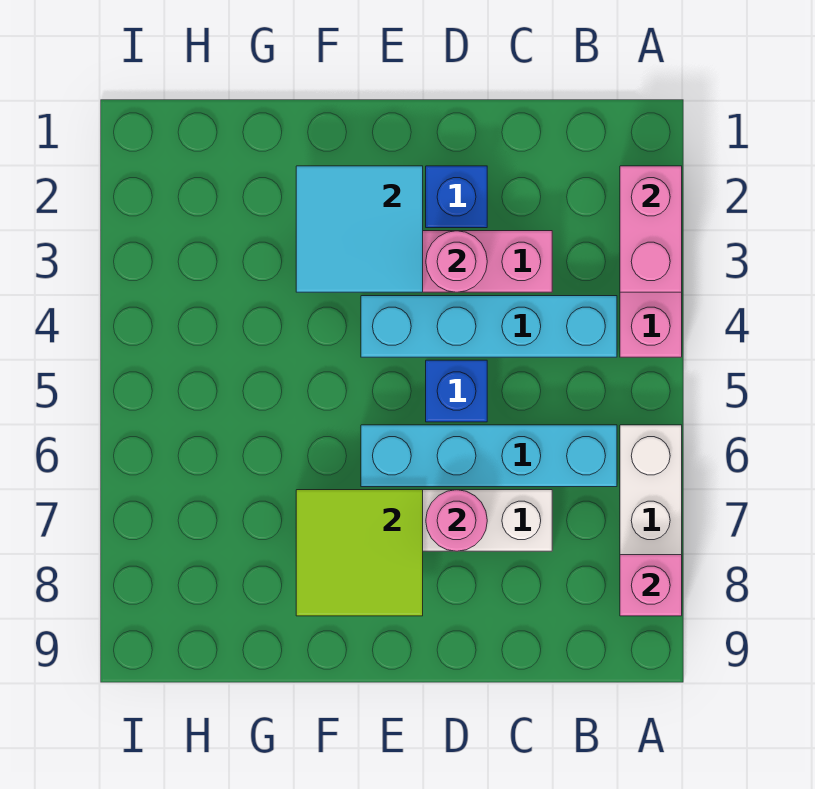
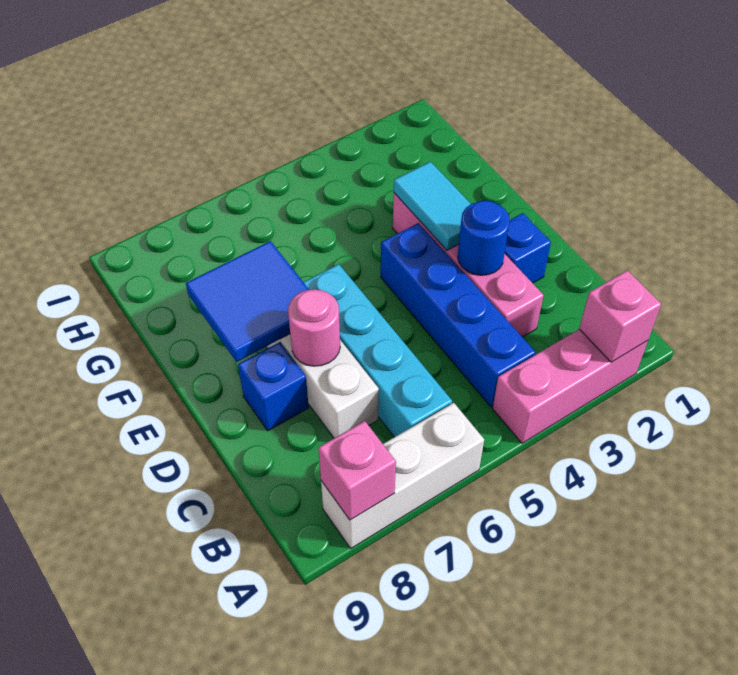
pink 1x2 brick [620,166,682,292] -> pink 1x1 brick [579,270,661,362]
cyan 1x4 brick [361,296,617,357] -> blue 1x4 brick [381,223,536,407]
pink 1x1 round brick [426,231,487,292] -> blue 1x1 round brick [458,201,510,275]
blue 1x1 brick [426,360,487,422] -> blue 1x1 brick moved to [238,342,309,431]
cyan 2x2 tile [296,166,423,292] -> cyan 1x2 tile [394,162,471,250]
lime 2x2 tile [296,490,423,616] -> blue 2x2 tile [186,241,309,362]

